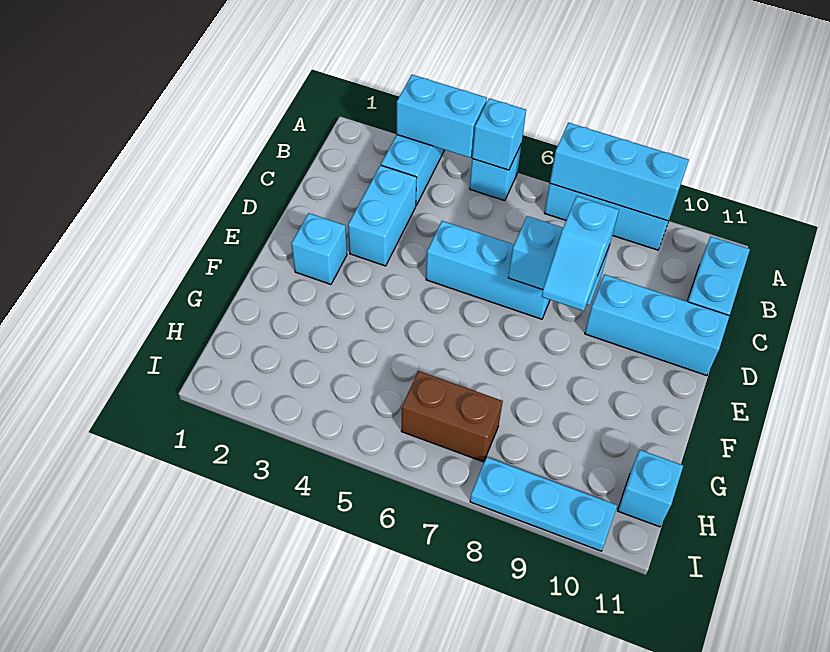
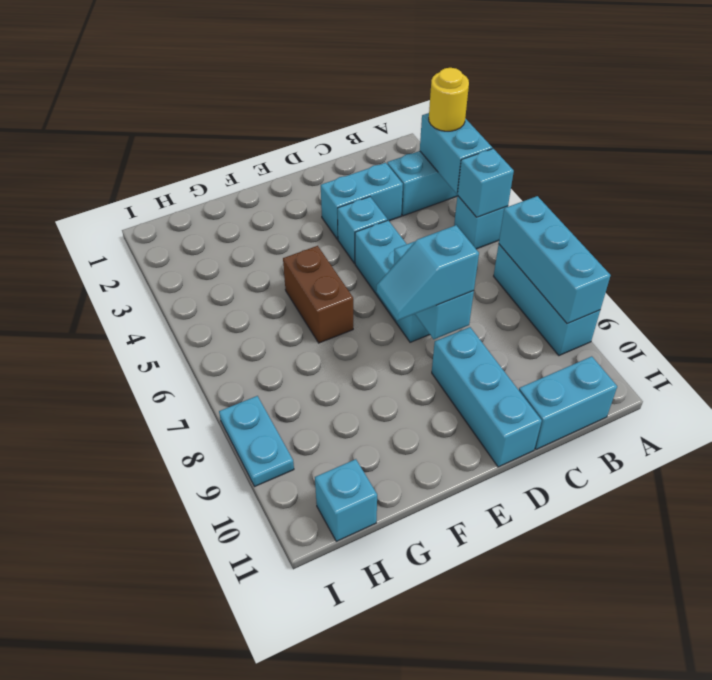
none -> yellow 1x1 round brick [429,68,469,131]
cyan 1x1 brick [292,213,347,284] -> cyan 1x1 brick moved to [338,197,387,263]
brown 1x2 brick [401,371,503,462] -> brown 1x2 brick moved to [283,246,353,343]
cyan 1x3 plate [470,457,617,551] -> cyan 1x2 plate [219,396,294,486]

